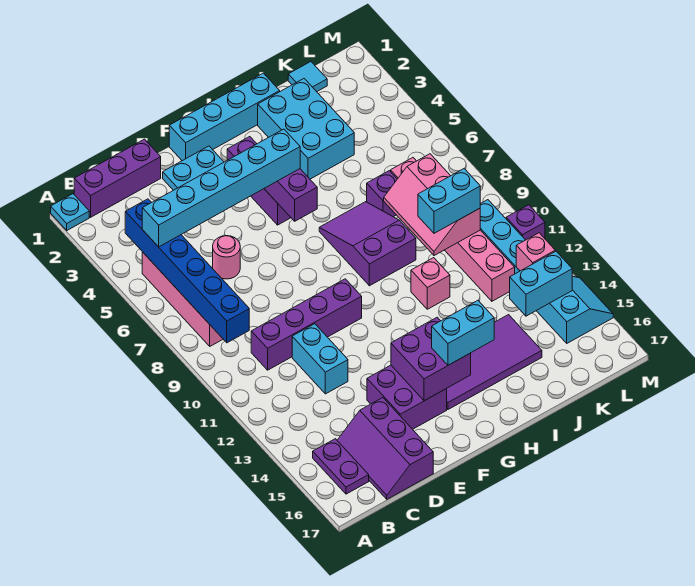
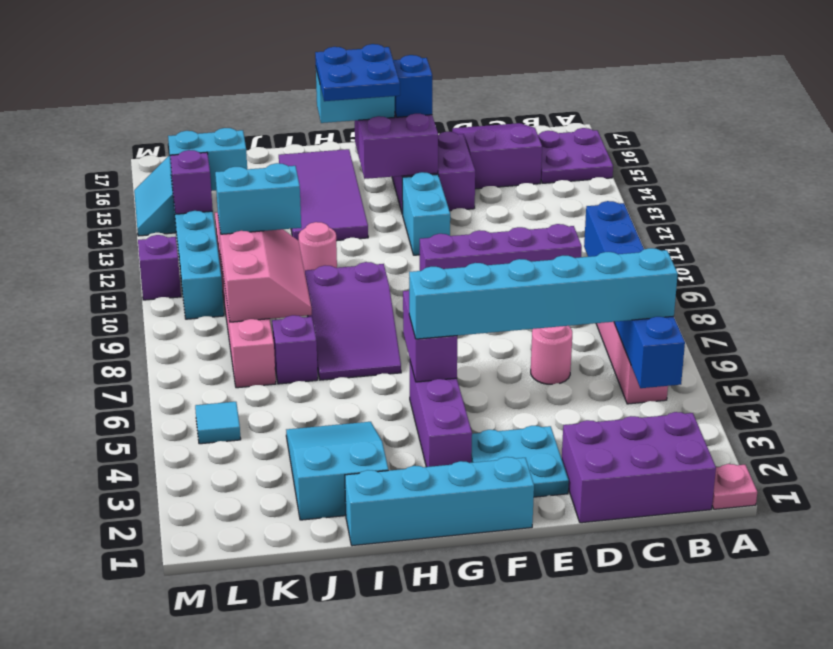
cyan 1x1 plate [51,194,89,230] -> pink 1x1 plate [712,464,757,509]
purple 1x3 brick [74,139,161,217] -> purple 2x3 brick [562,412,716,523]
purple 1x2 plate [313,439,369,494] -> purple 2x2 plate [538,128,613,183]
purple 2x3 slope [337,398,433,499] -> purple 2x3 slope turned to [452,123,542,189]
cyan 1x2 brick [292,324,348,394] -> cyan 1x2 brick moved to [402,172,450,255]
none -> blue 1x1 brick [393,55,432,117]
purple 2x4 tile [447,315,542,409] -> purple 2x4 tile turned to [279,149,368,241]
none -> blue 2x2 plate [315,44,400,101]
cyan 2x3 brick [258,79,354,179] -> cyan 2x3 slope [286,422,388,520]
pink 1x1 brick [411,258,450,309] -> pink 1x1 round brick [299,222,337,272]
cyan 1x1 tile [288,62,327,92] -> cyan 1x1 tile moved to [195,402,241,444]
pink 1x1 brick [516,233,555,271] -> purple 1x1 brick [170,150,213,214]

